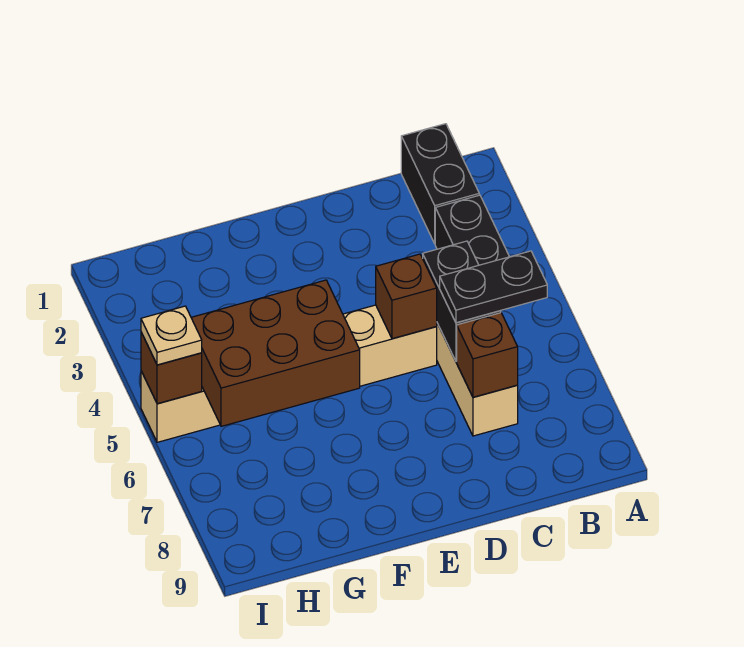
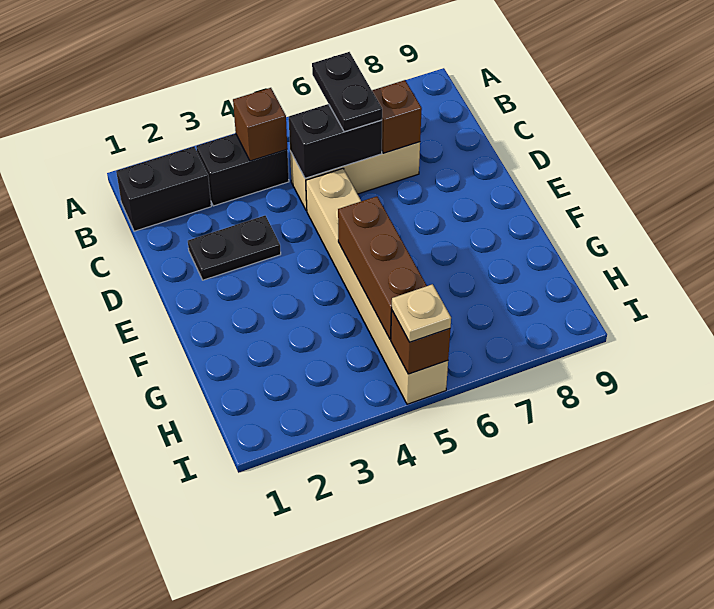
none -> black 1x2 plate [188,216,281,280]
brown 1x1 brick [376,254,437,339] -> brown 1x1 brick moved to [233,88,287,161]
brown 2x3 brick [191,280,360,426] -> brown 1x3 brick [338,196,427,339]

